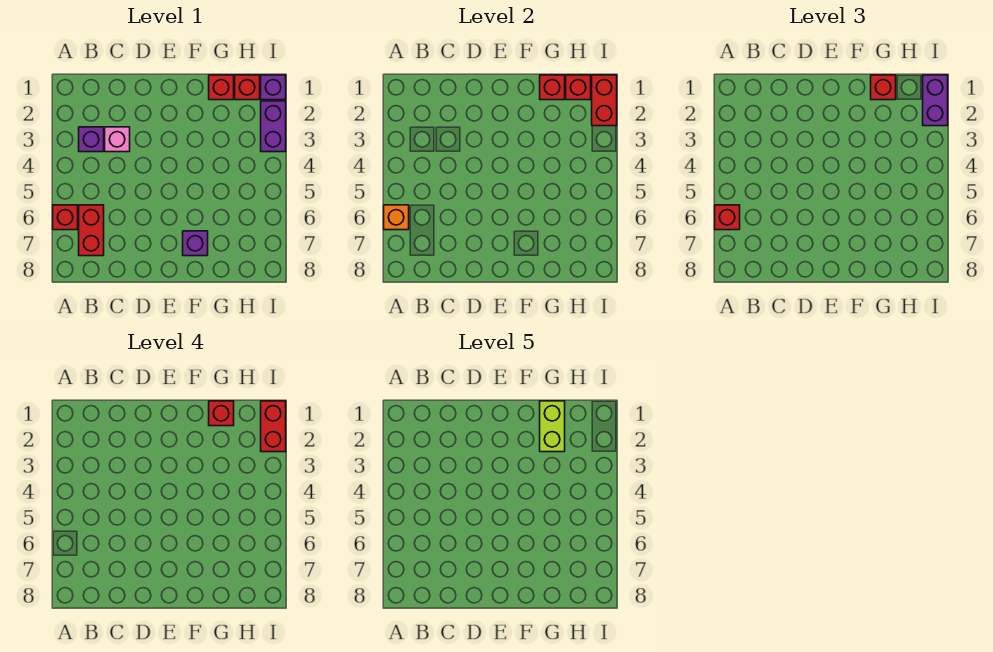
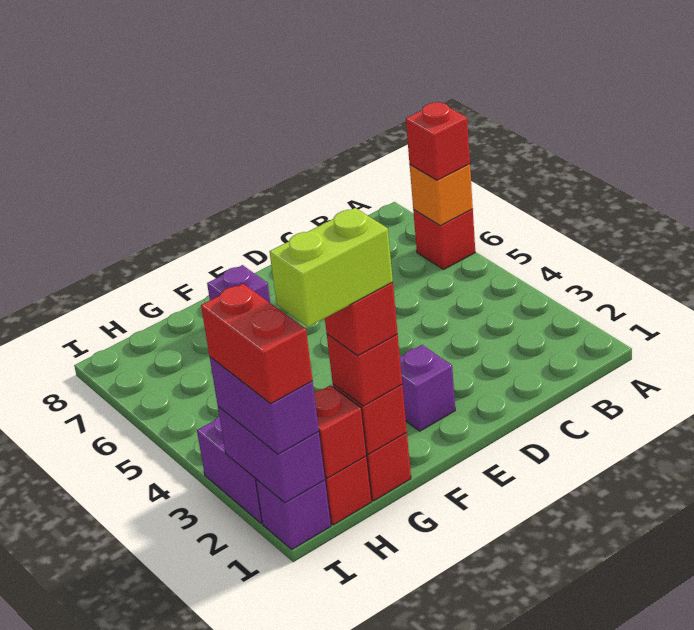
purple 1x1 brick [79,127,104,152] -> purple 1x1 brick moved to [400,345,455,431]
red 1x2 brick [79,205,104,256] -> none
pink 1x1 brick [105,127,130,152] -> none
lime 1x2 brick [540,401,565,452] -> lime 1x2 brick turned to [270,208,393,327]
red 1x2 brick [592,75,617,126] -> purple 1x2 brick [218,407,325,503]

